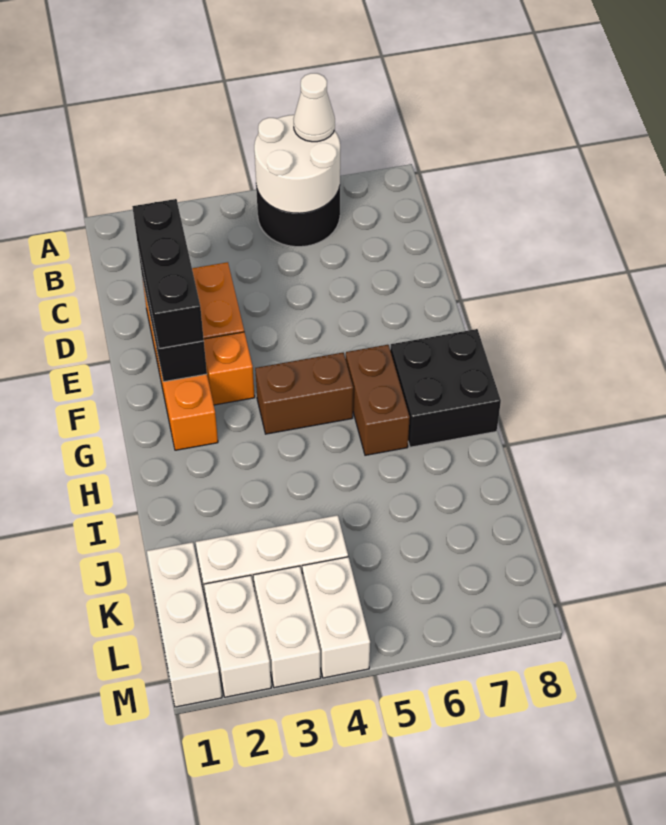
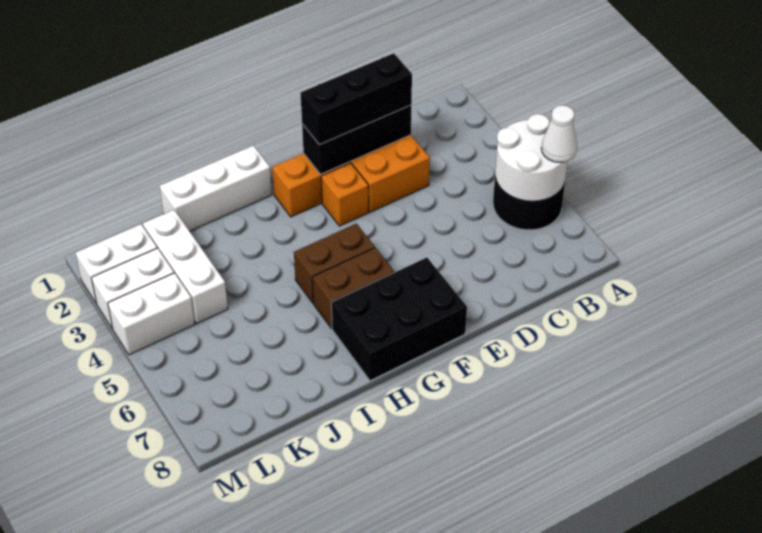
brown 1x2 brick [255,353,353,434] -> brown 1x2 brick turned to [294,224,375,303]
black 2x2 brick [390,329,501,447] -> black 2x3 brick [331,258,467,381]
white 1x3 brick [147,542,222,707] -> white 1x3 brick moved to [160,146,272,231]

